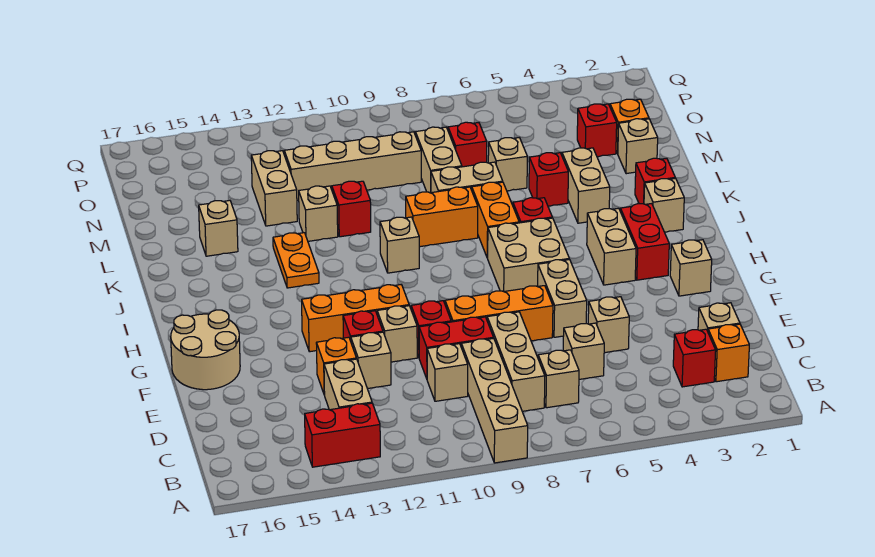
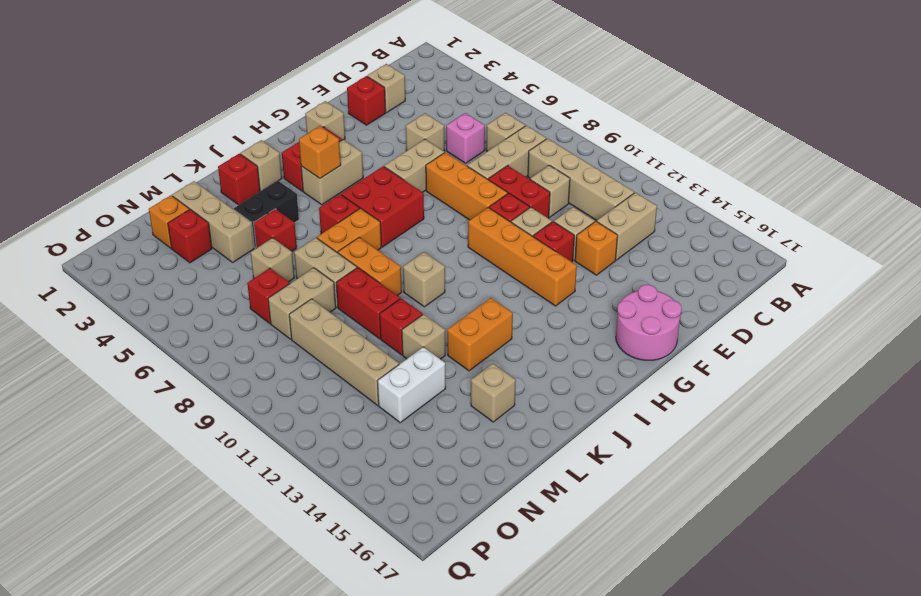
tan 1x4 brick [461,338,528,463] -> tan 1x4 brick turned to [528,139,634,221]
red 1x2 brick [305,403,380,467] -> red 1x2 brick moved to [336,268,400,339]
orange 1x1 brick [708,324,749,382] -> orange 1x1 brick moved to [299,126,341,178]
red 1x1 brick [673,329,716,387] -> red 1x1 brick moved to [347,76,386,125]
tan 1x1 brick [563,323,604,379] -> pink 1x1 brick [446,113,485,163]
tan 2x2 round brick [171,310,240,390] -> pink 2x2 round brick [616,285,682,360]
orange 1x3 brick [302,285,409,352] -> orange 1x4 brick [468,208,577,306]
tan 2x2 brick [488,218,569,291] -> red 2x2 brick [341,166,424,247]
orange 1x2 plate [273,233,319,288] -> orange 1x2 brick [447,298,513,371]
tan 1x2 brick [562,148,610,223] -> black 1x2 brick [234,181,299,248]
tan 1x1 brick [618,119,658,174] -> tan 1x3 brick [172,181,254,262]
tan 1x2 brick [251,151,297,226] -> white 1x2 brick [377,347,446,423]

